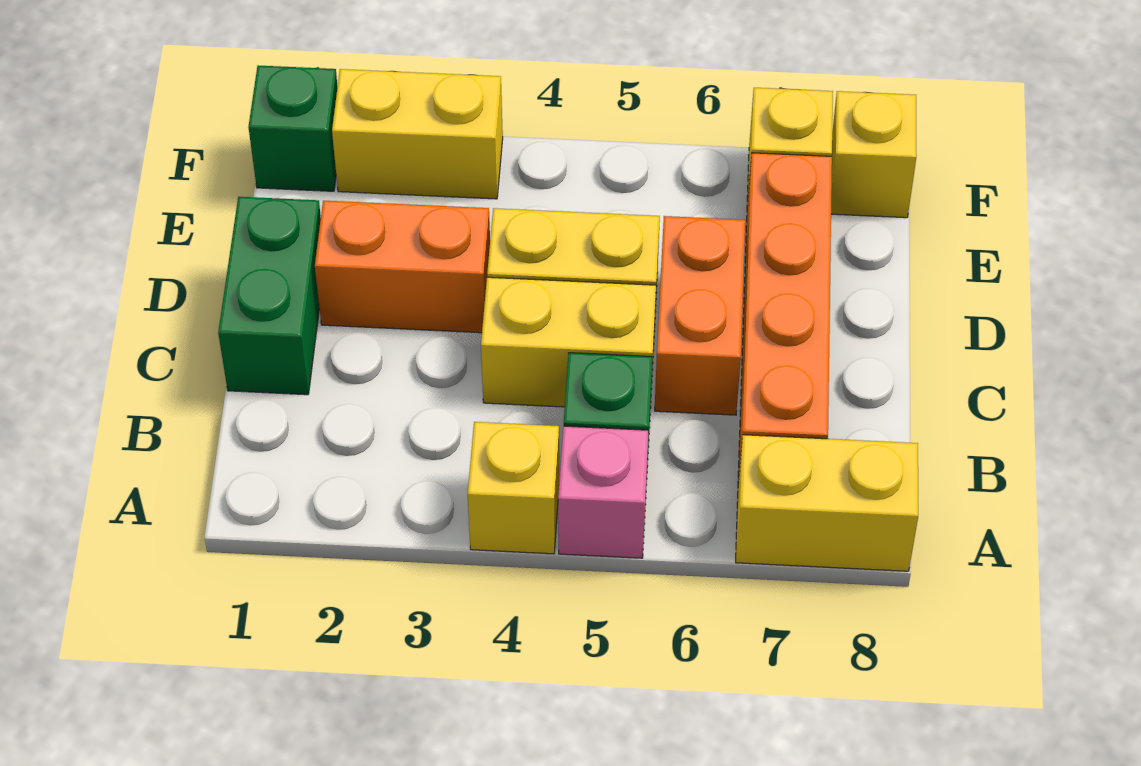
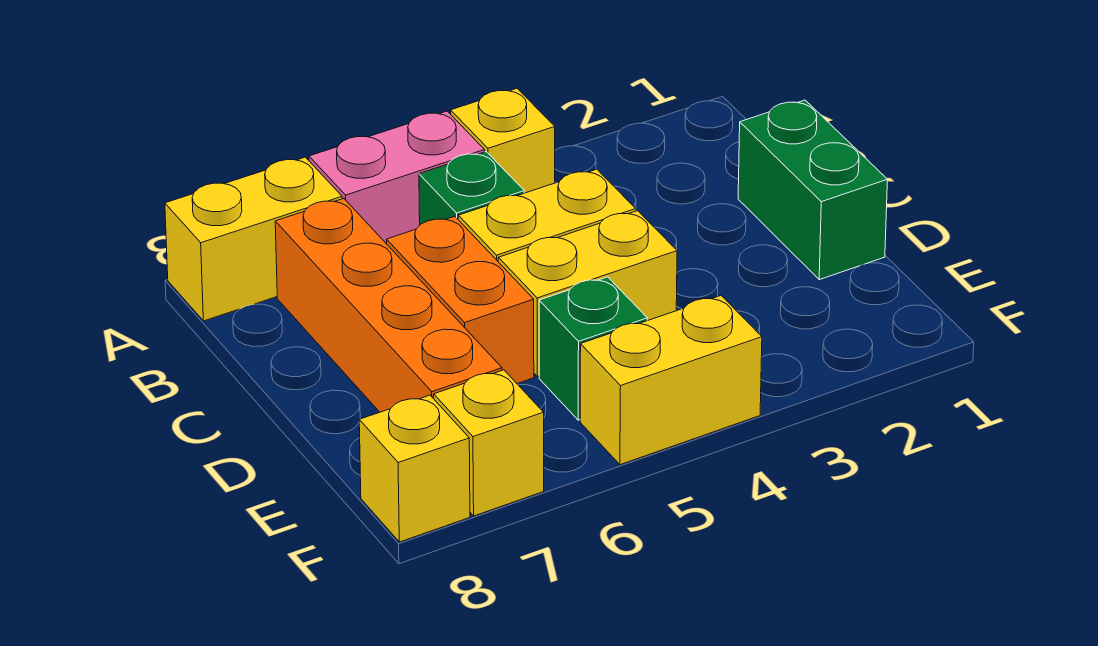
pink 1x1 brick [558,426,649,558] -> pink 1x2 brick [309,111,485,244]
orange 1x2 brick [315,201,490,333] -> none
green 1x1 brick [248,66,338,191] -> green 1x1 brick moved to [539,277,647,420]
yellow 1x2 brick [332,69,503,199] -> yellow 1x2 brick moved to [580,296,762,465]

